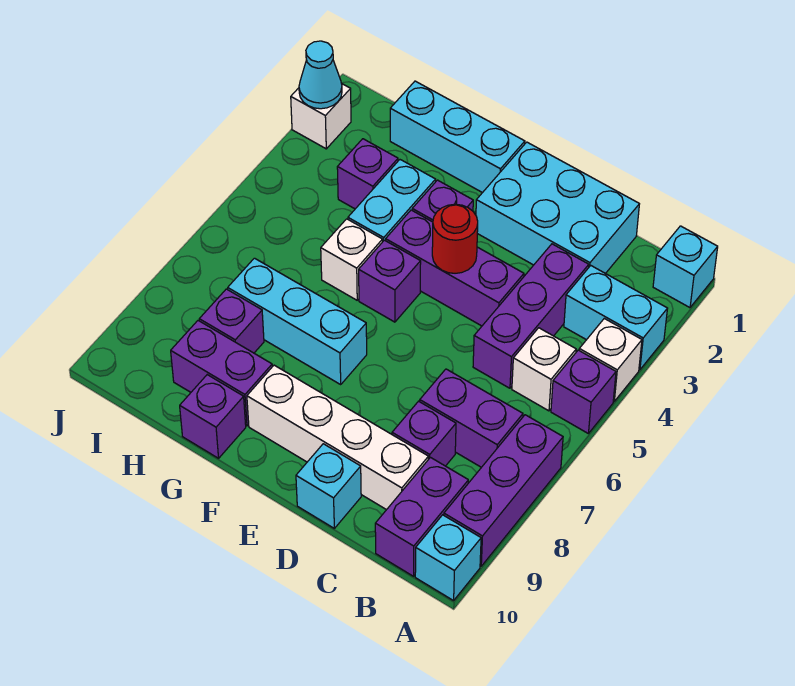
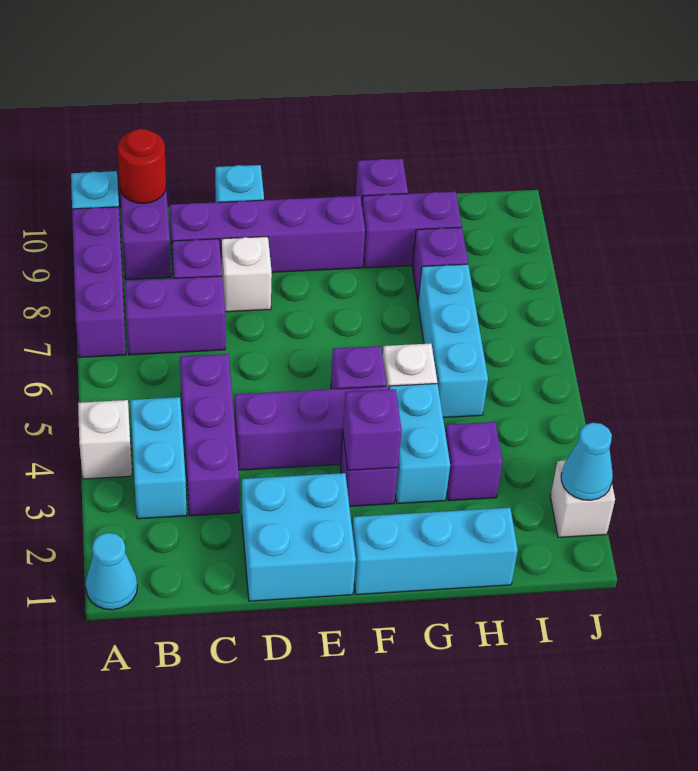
cyan 1x1 brick [653,226,718,308] -> cyan 1x1 cone [86,533,137,610]
cyan 1x2 brick [564,266,668,370] -> cyan 1x2 brick turned to [130,397,187,519]
purple 1x1 brick [551,350,616,433] -> purple 1x1 brick moved to [343,389,402,470]
white 1x1 brick [512,328,576,411] -> white 1x1 brick moved to [221,237,272,312]
cyan 2x3 brick [476,142,639,274] -> cyan 2x2 brick [242,473,356,601]
white 1x4 brick [247,365,428,510] -> purple 1x4 brick [170,196,365,272]
red 1x1 round brick [432,204,478,273] -> red 1x1 round brick moved to [118,129,166,203]
cyan 1x3 brick [228,258,367,384] -> cyan 1x3 brick turned to [418,264,488,418]

